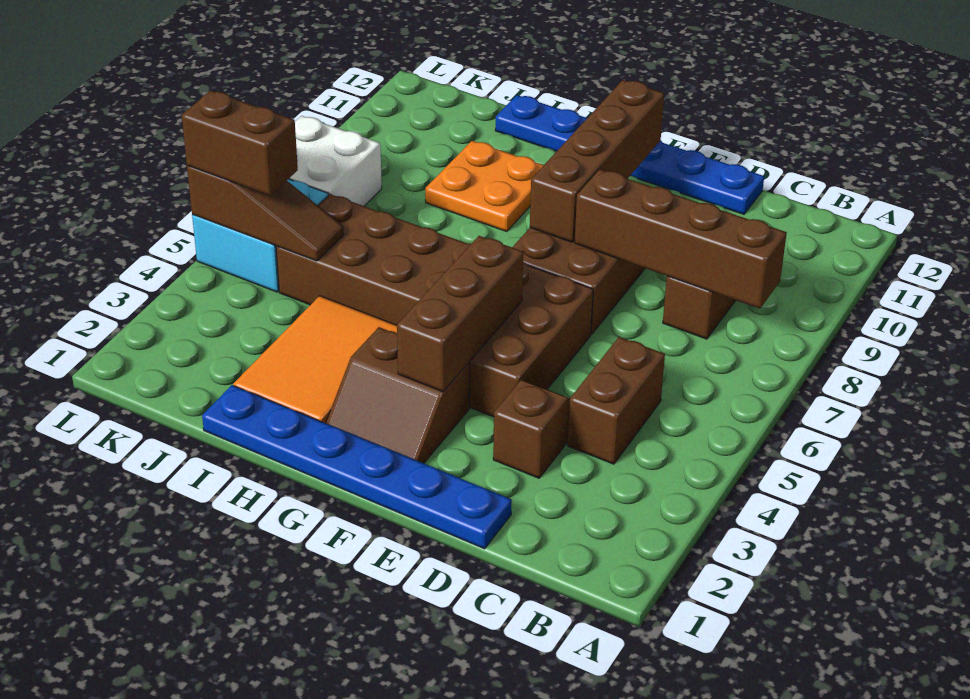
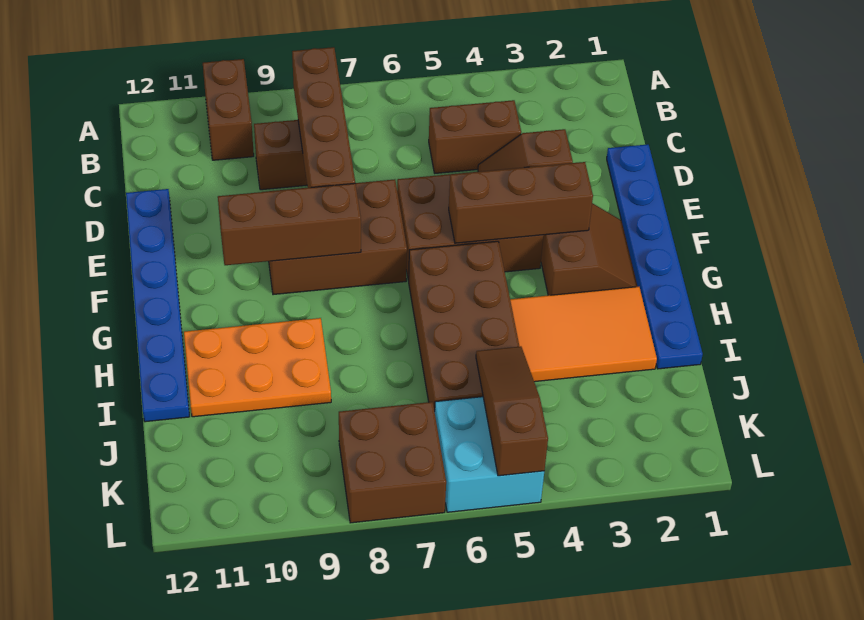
brown 1x4 brick [530,80,664,242] -> brown 1x3 brick [218,183,361,265]
orange 2x2 plate [425,141,544,232] -> orange 2x3 plate [184,318,331,417]
brown 1x2 brick [182,91,298,196] -> brown 1x2 brick moved to [203,59,254,160]
white 2x2 brick [289,116,382,206] -> brown 2x2 brick [339,402,446,523]

